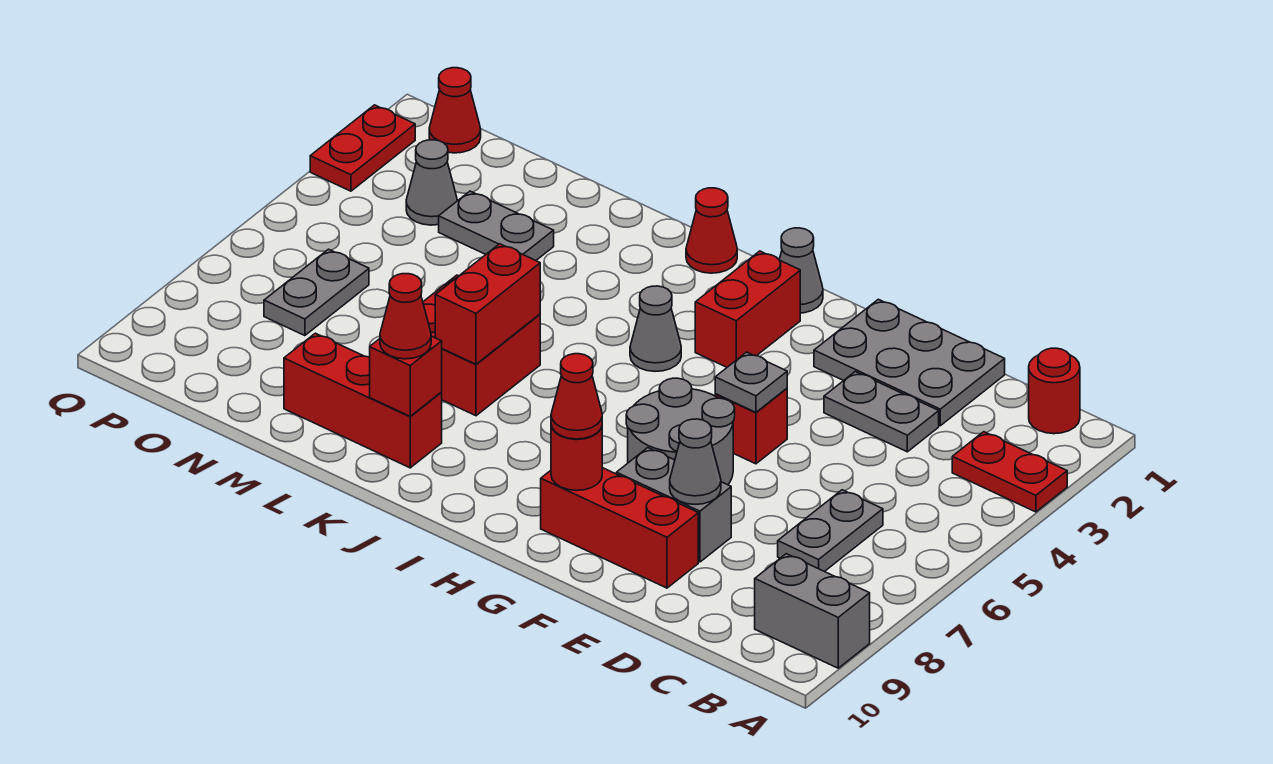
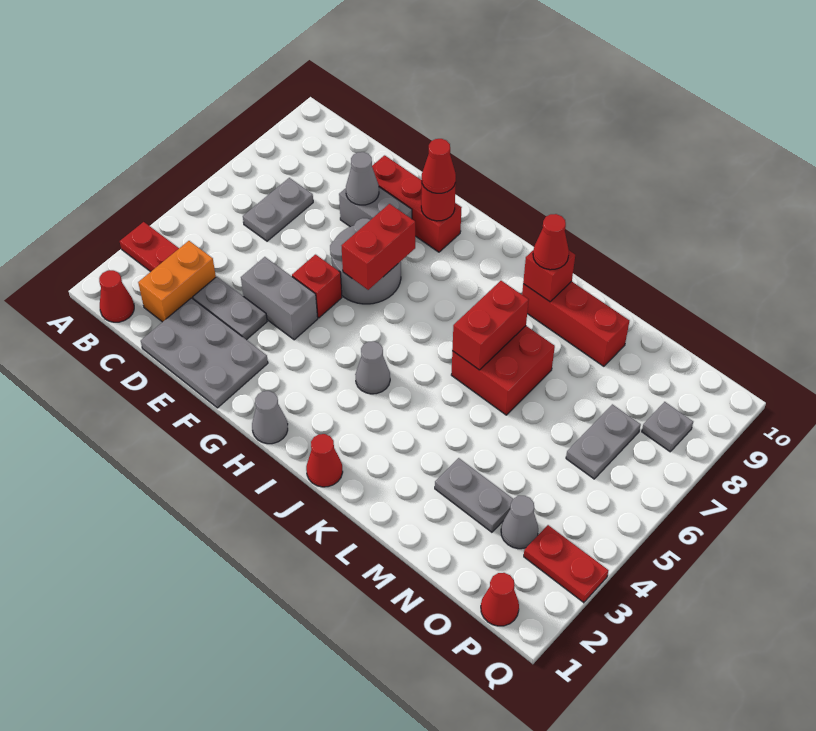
grey 1x2 brick [755,554,870,668] -> grey 1x2 brick moved to [241,257,318,340]
red 1x1 round brick [1029,348,1080,434] -> red 1x1 cone [99,270,134,322]
none -> orange 1x2 brick [138,241,216,322]
grey 1x1 plate [715,352,787,412] -> grey 1x1 plate moved to [642,402,693,452]
red 1x2 brick [695,251,800,367] -> red 1x2 brick moved to [342,204,415,290]
red 1x2 plate [310,105,415,191] -> red 1x2 plate turned to [524,525,608,603]

